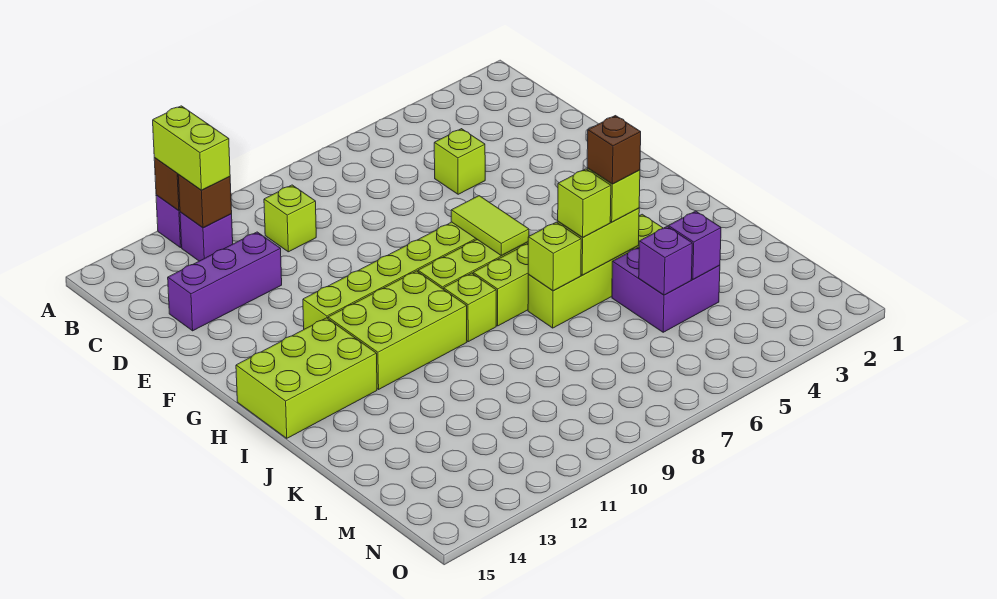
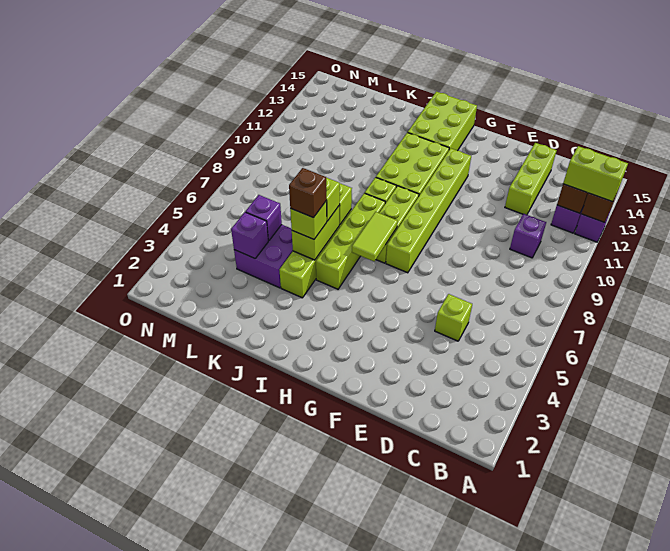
lime 1x1 brick [264,185,316,252] -> purple 1x1 brick [510,214,546,258]
purple 1x3 brick [168,232,282,331] -> lime 1x3 brick [505,143,557,215]
lime 1x2 tile [451,196,529,256] -> lime 1x2 tile turned to [352,212,398,261]

